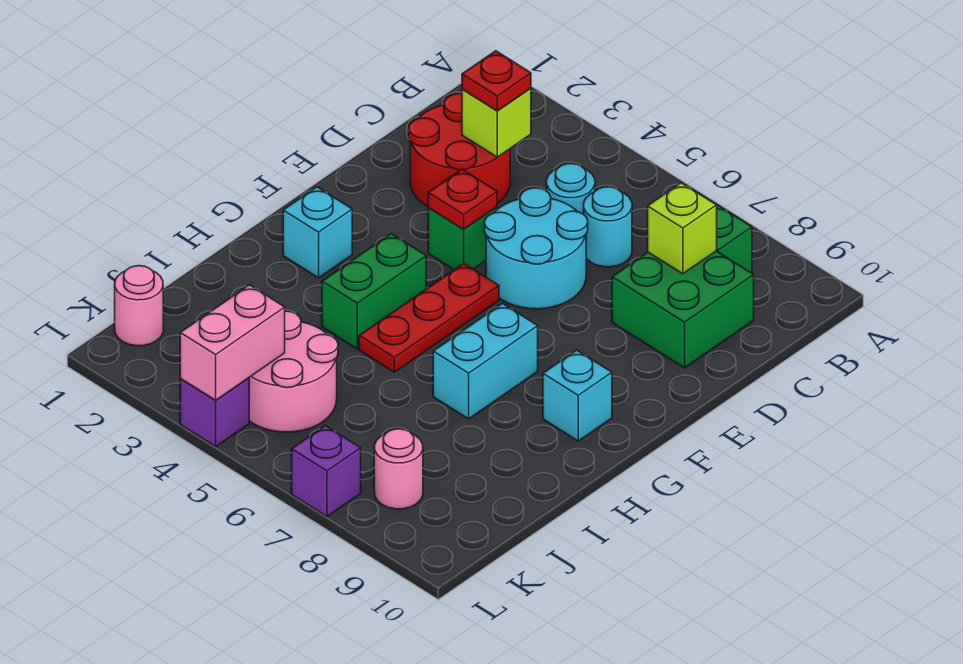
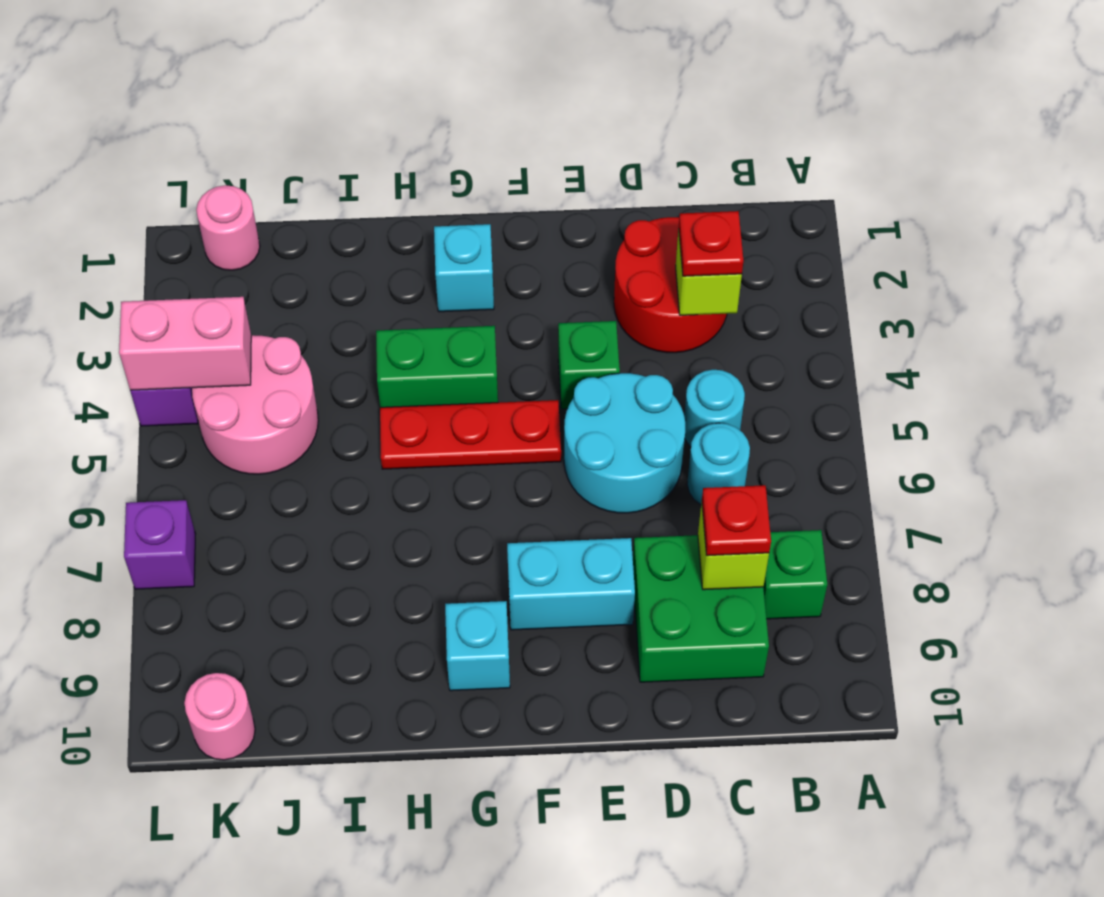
red 1x1 plate [428,169,497,229] -> red 1x1 plate moved to [702,485,771,556]
cyan 1x2 brick [433,304,538,419] -> cyan 1x2 brick moved to [507,538,635,630]
pink 1x1 round brick [374,429,423,509] -> pink 1x1 round brick moved to [184,673,255,760]

